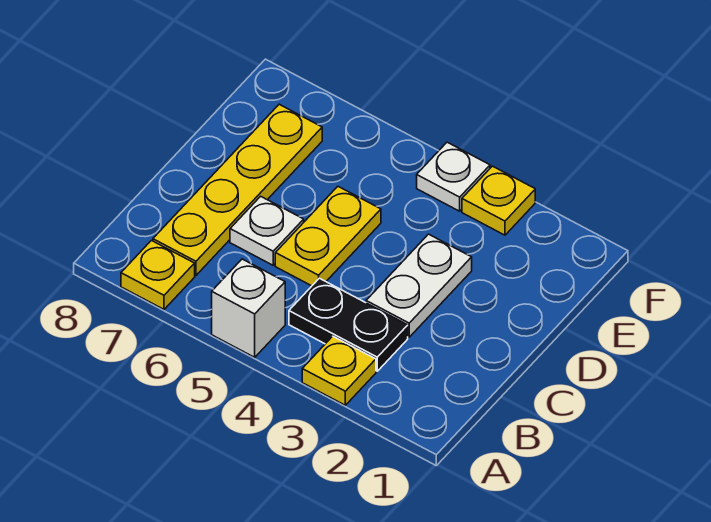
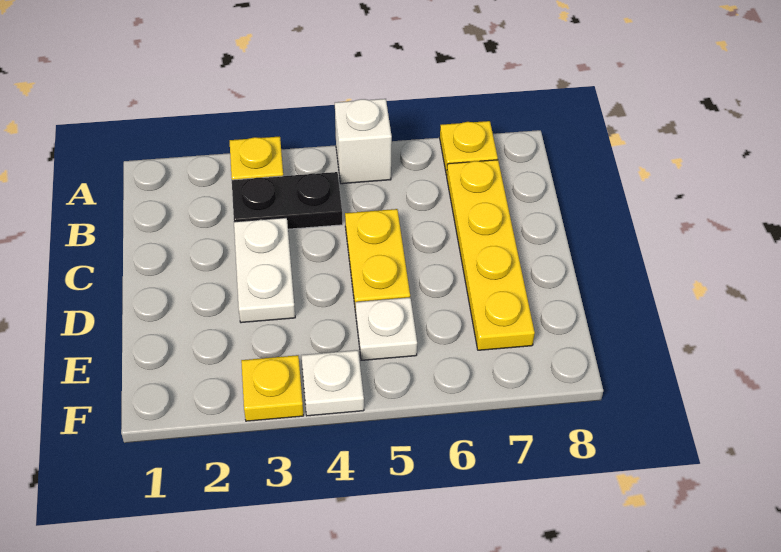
white 1x1 plate [230,196,304,265] -> white 1x1 plate moved to [356,297,417,360]

